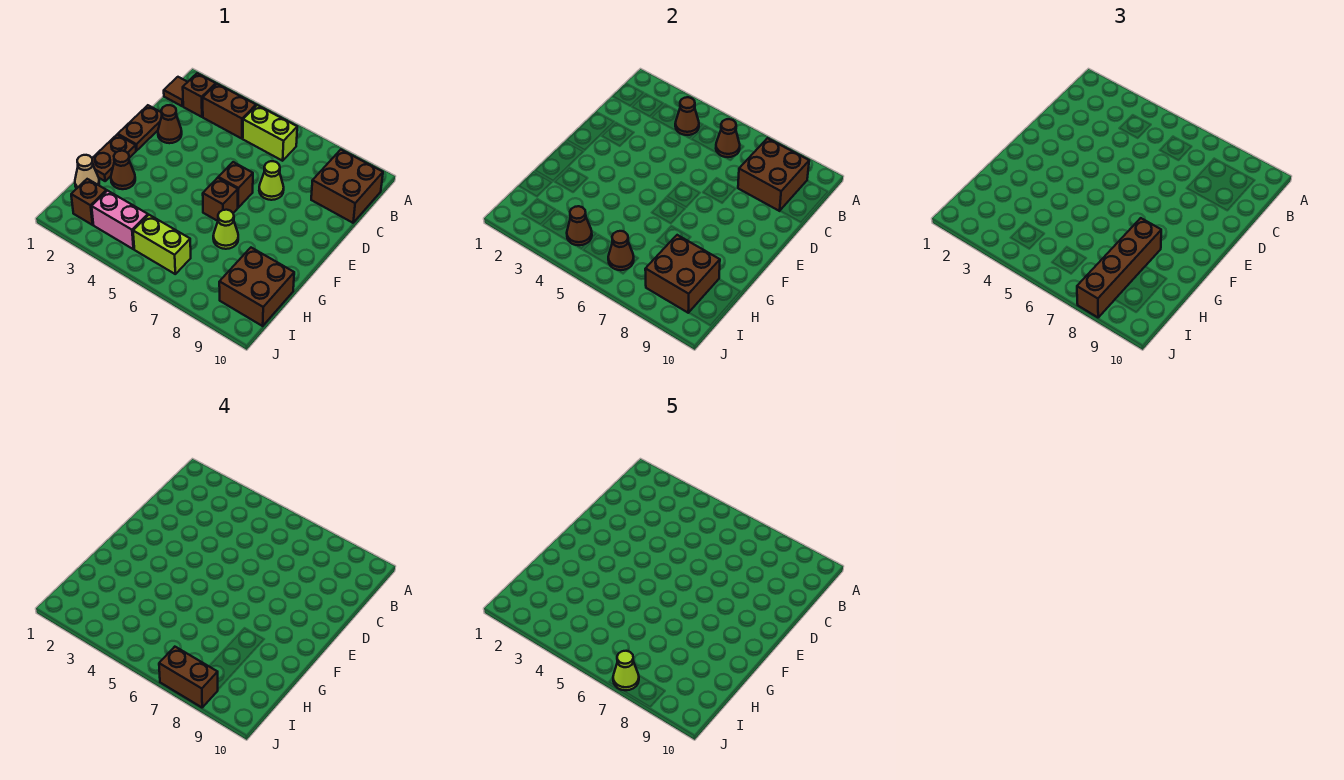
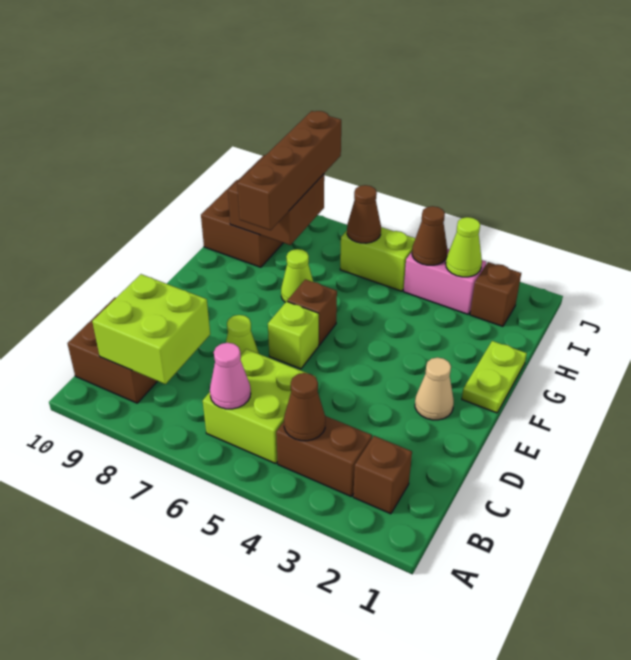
brown 1x1 tile [164,77,187,106] -> none
lime 1x2 brick [243,105,297,161] -> lime 2x2 brick [203,349,315,464]
brown 1x1 cone [716,119,740,157] -> pink 1x1 cone [210,343,251,409]
brown 2x2 brick [738,138,809,211] -> lime 2x2 brick [92,274,210,384]
brown 1x2 plate [118,105,162,151] -> none
brown 1x1 cone [158,105,182,143] -> none
brown 1x1 brick [218,162,253,208] -> lime 1x1 brick [268,301,319,369]
brown 1x2 plate [92,135,136,181] -> lime 1x2 plate [462,341,527,413]
brown 1x1 cone [111,151,135,189] -> none
tan 1x1 cone [75,155,99,189] -> tan 1x1 cone moved to [415,358,454,420]
brown 1x2 brick [159,647,218,707] -> none
lime 1x1 cone [613,651,639,690] -> lime 1x1 cone moved to [446,217,482,277]

